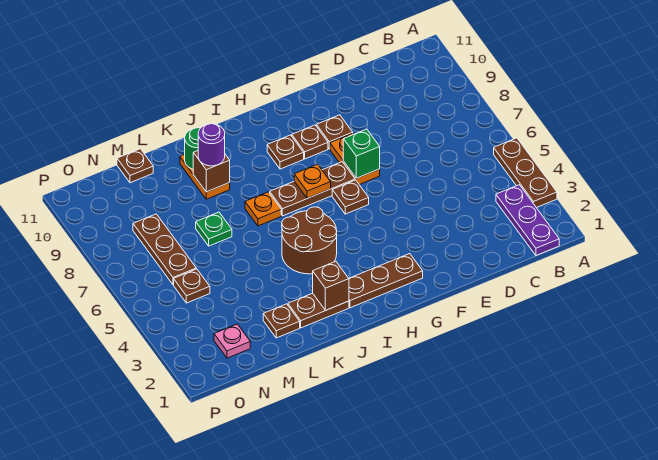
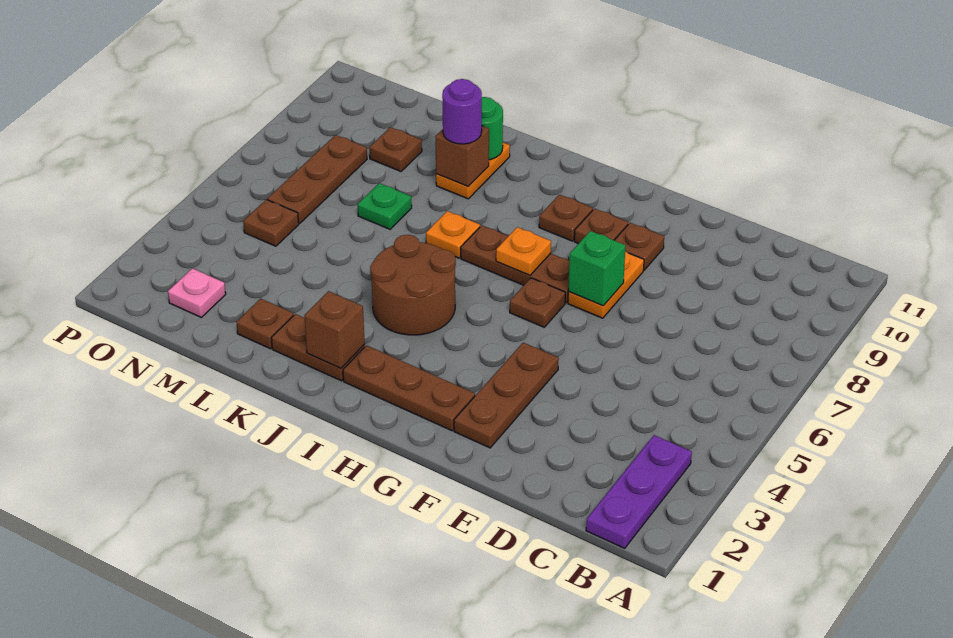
brown 1x3 plate [494,138,557,208] -> brown 1x3 plate moved to [454,343,559,448]
brown 1x1 plate [117,149,153,183] -> brown 1x1 plate moved to [369,127,422,171]

